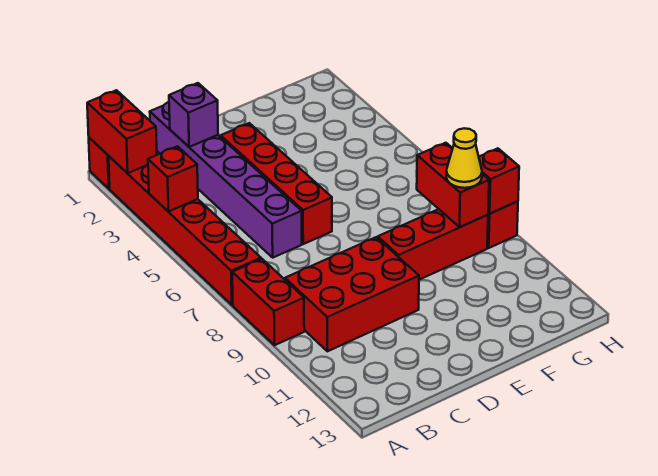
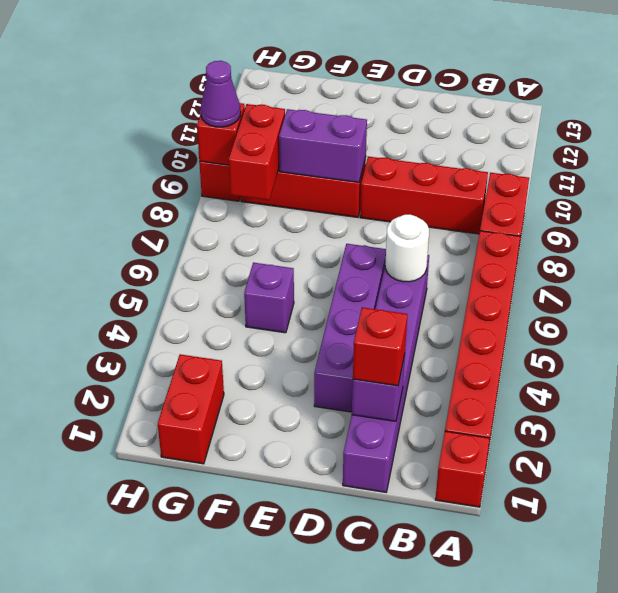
red 1x2 brick [87,90,157,173] -> red 1x2 brick moved to [158,354,224,464]
red 1x1 brick [148,146,198,212] -> red 1x1 brick moved to [353,307,408,386]
red 2x3 brick [285,237,419,351] -> red 1x3 brick [360,156,488,234]
none -> white 1x1 round brick [385,215,429,282]
red 1x4 brick [221,123,332,244] -> purple 1x4 brick [314,244,386,412]
none -> purple 1x2 brick [279,109,367,182]
none -> purple 1x1 brick [244,263,294,333]
yellow 1x1 cone [446,128,482,188] -> none
none -> purple 1x1 cone [201,61,241,127]

